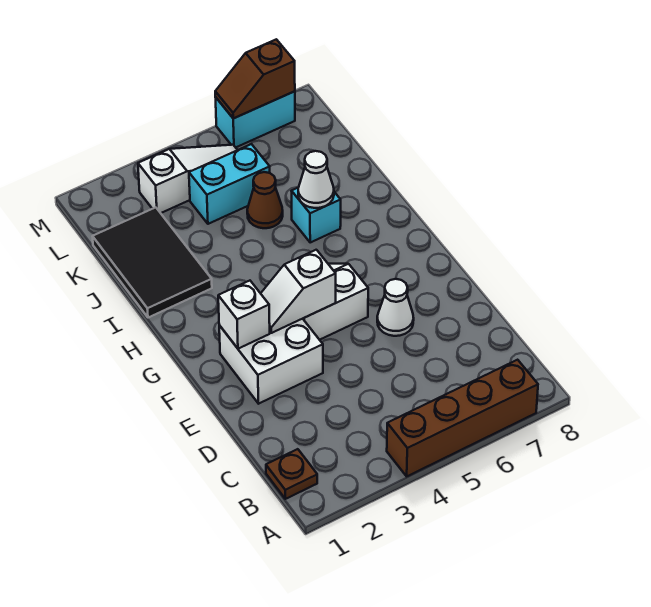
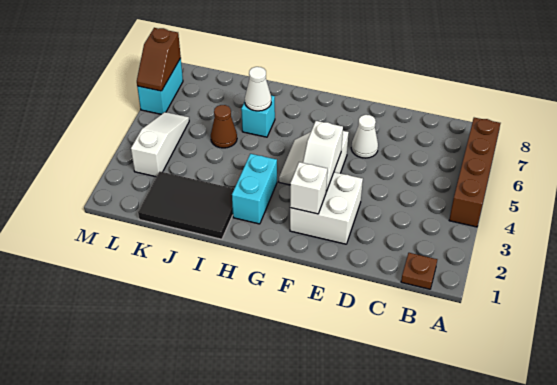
cyan 1x2 brick [189,144,270,224] -> cyan 1x2 brick moved to [232,154,277,224]

